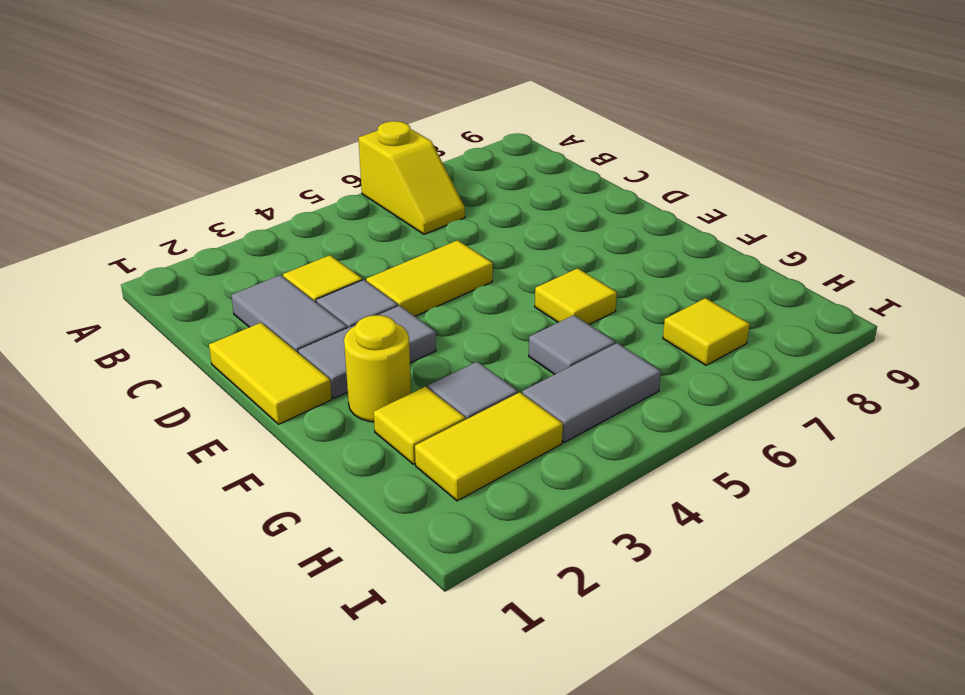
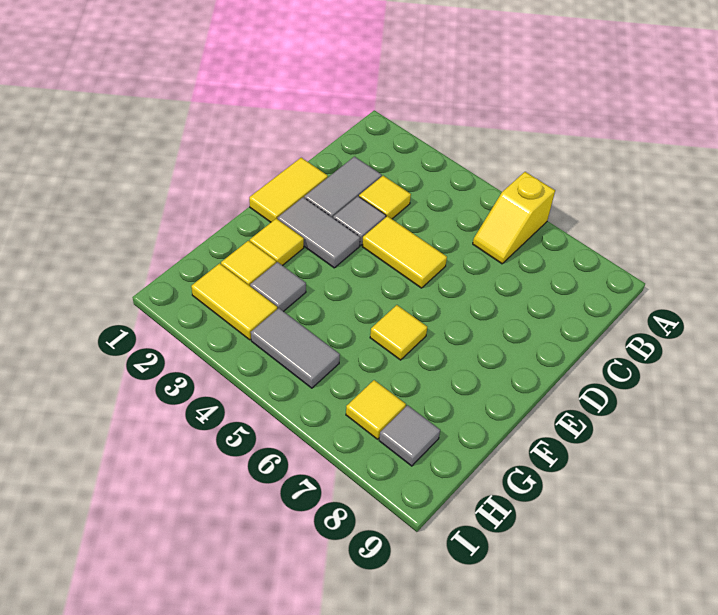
yellow 1x1 round brick [344,315,411,422] -> yellow 1x1 tile [250,219,304,266]
grey 1x1 tile [529,315,615,374] -> grey 1x1 tile moved to [379,405,440,466]

